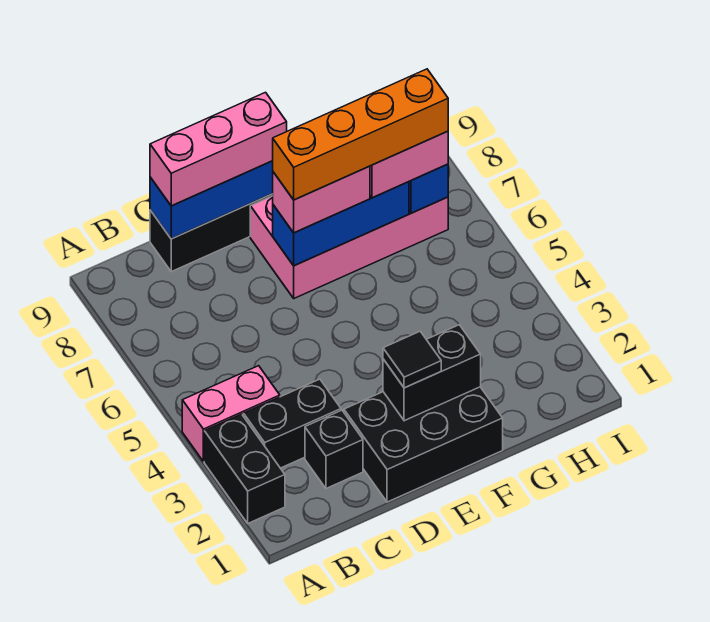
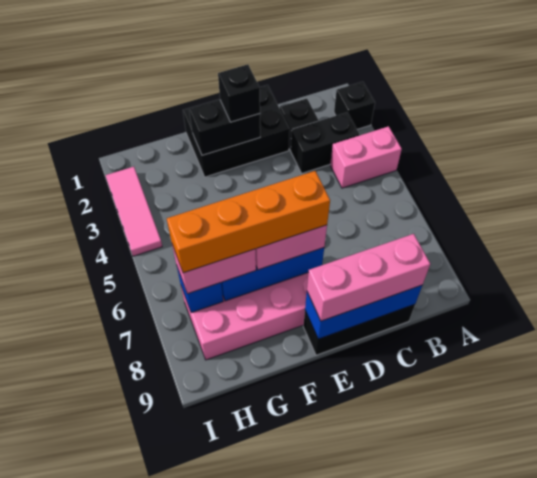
black 1x2 brick [204,414,285,523] -> black 1x1 brick [334,82,375,129]
black 1x1 tile [383,331,441,388] -> black 1x1 brick [218,64,260,122]
none -> pink 1x3 tile [106,167,162,256]

